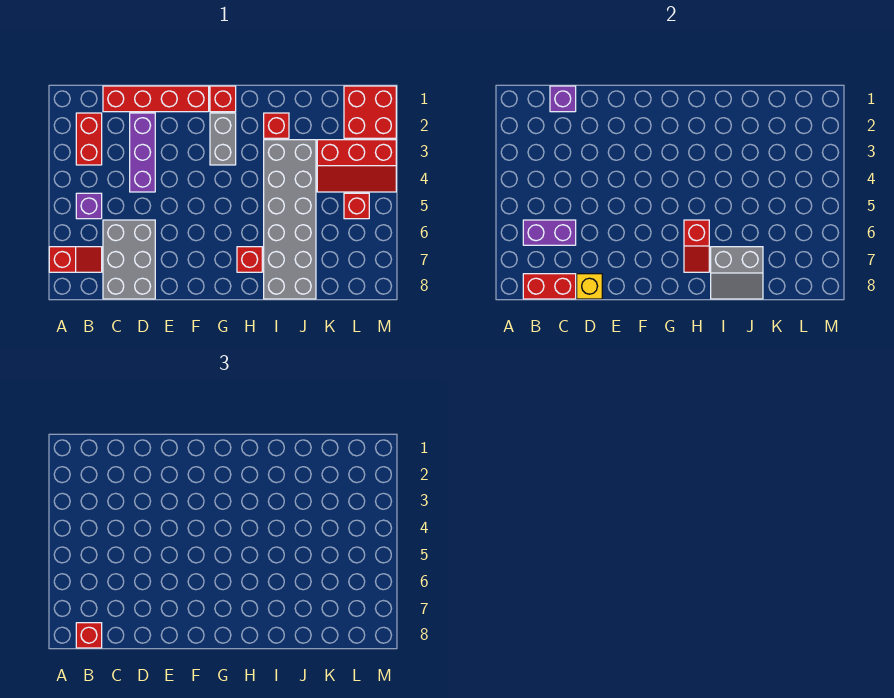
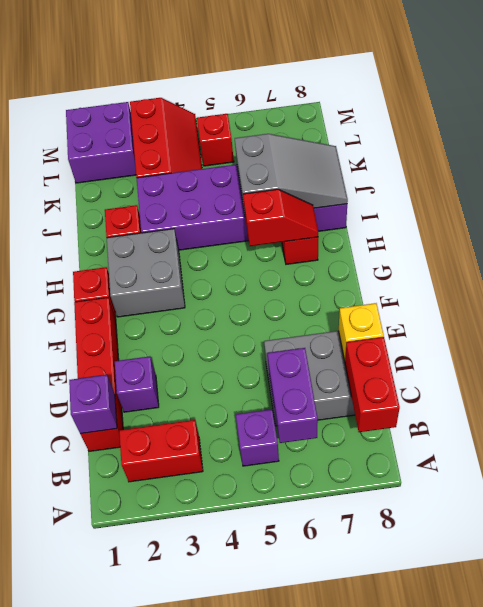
red 1x2 slope [49,247,102,272] -> none
red 1x1 brick [76,623,102,648] -> none
purple 1x3 brick [130,113,155,192] -> purple 1x1 brick [115,356,159,412]
grey 1x2 brick [210,113,236,165] -> grey 2x2 brick [107,229,185,317]
grey 2x6 brick [264,140,316,299] -> purple 2x6 brick [137,164,347,250]
grey 2x2 slope [711,247,763,299] -> grey 2x3 slope [235,134,348,212]
red 2x2 brick [344,86,396,138] -> purple 2x2 brick [66,102,136,183]

